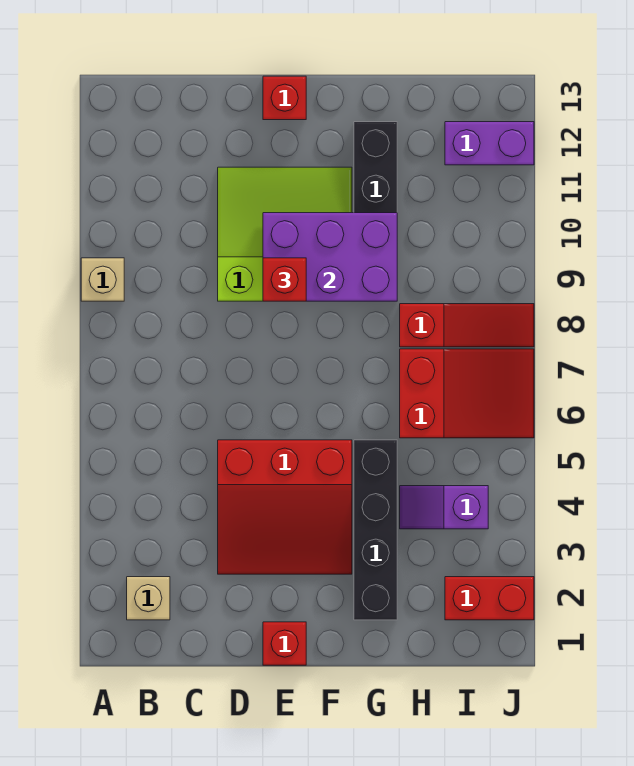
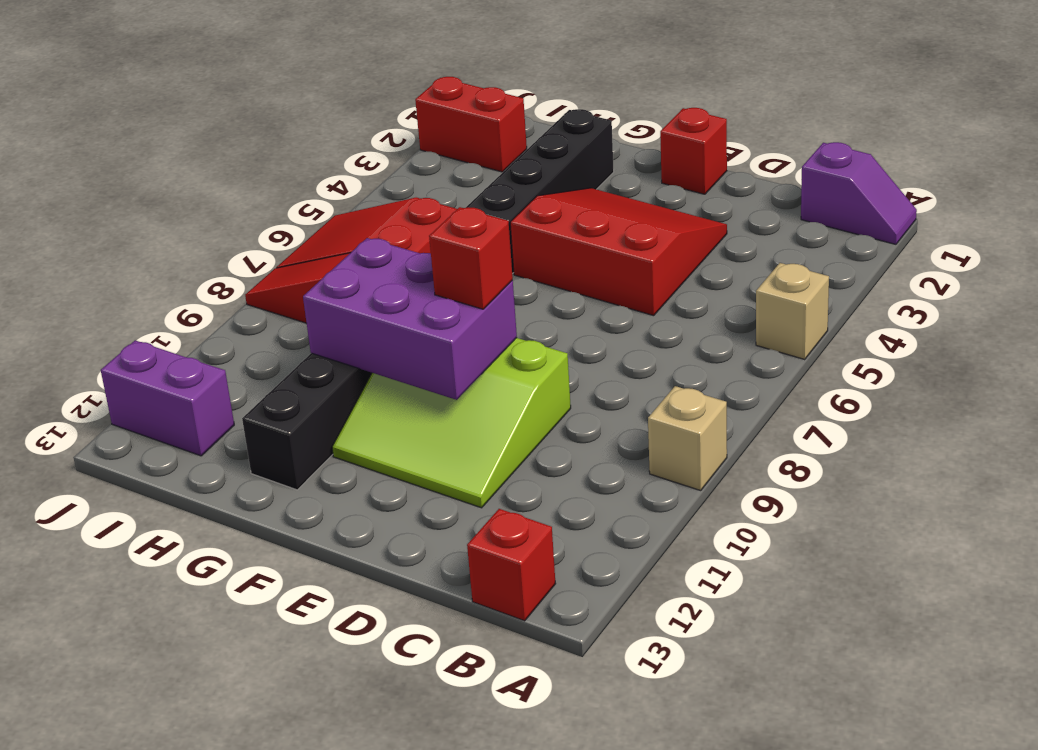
tan 1x1 brick [127,577,170,620] -> tan 1x1 brick moved to [756,263,829,359]
red 1x1 brick [263,76,306,120] -> red 1x1 brick moved to [467,509,556,621]
purple 1x2 slope [400,486,488,529] -> purple 1x2 slope moved to [801,142,917,244]

